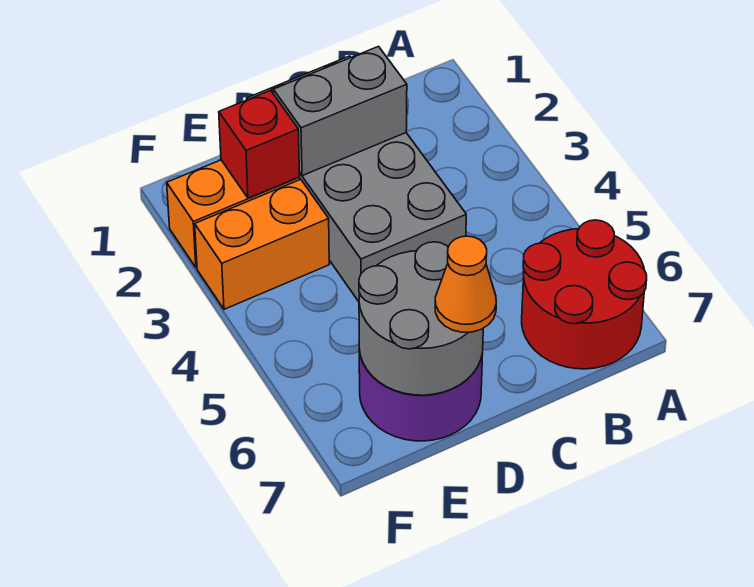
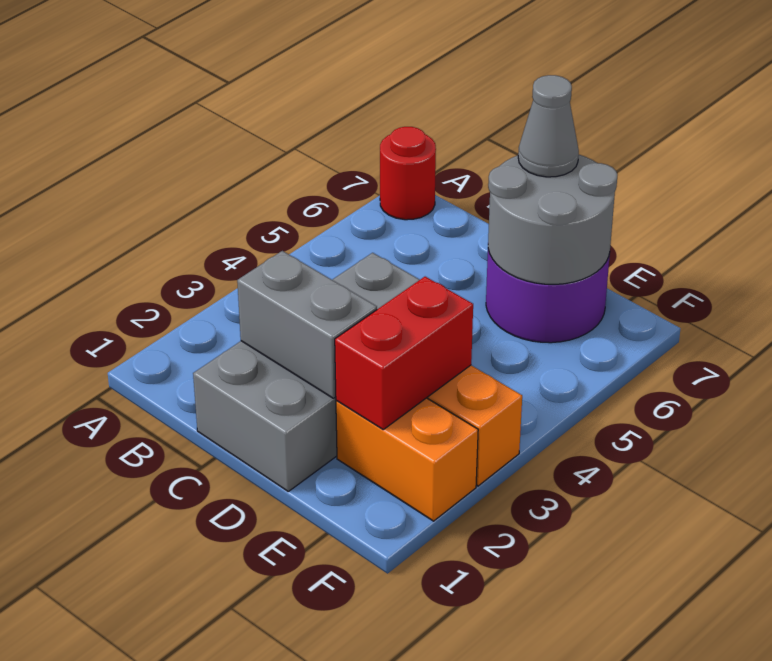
red 2x2 round brick [522,220,647,369] -> red 1x1 round brick [380,127,436,220]
orange 1x1 cone [435,236,496,332] -> grey 1x1 cone [518,75,579,177]
red 1x1 brick [219,90,300,198] -> red 1x2 brick [335,277,473,429]

